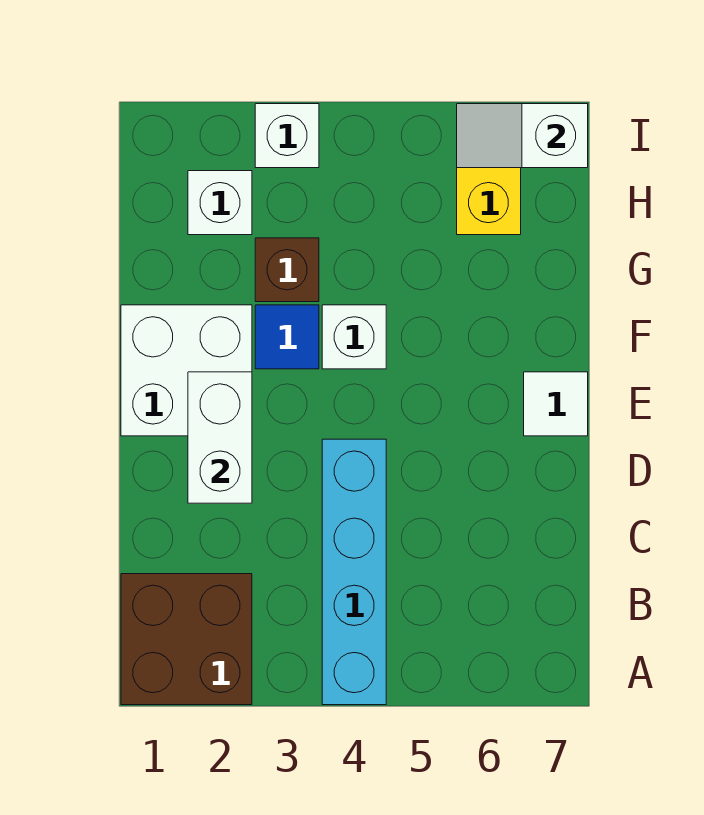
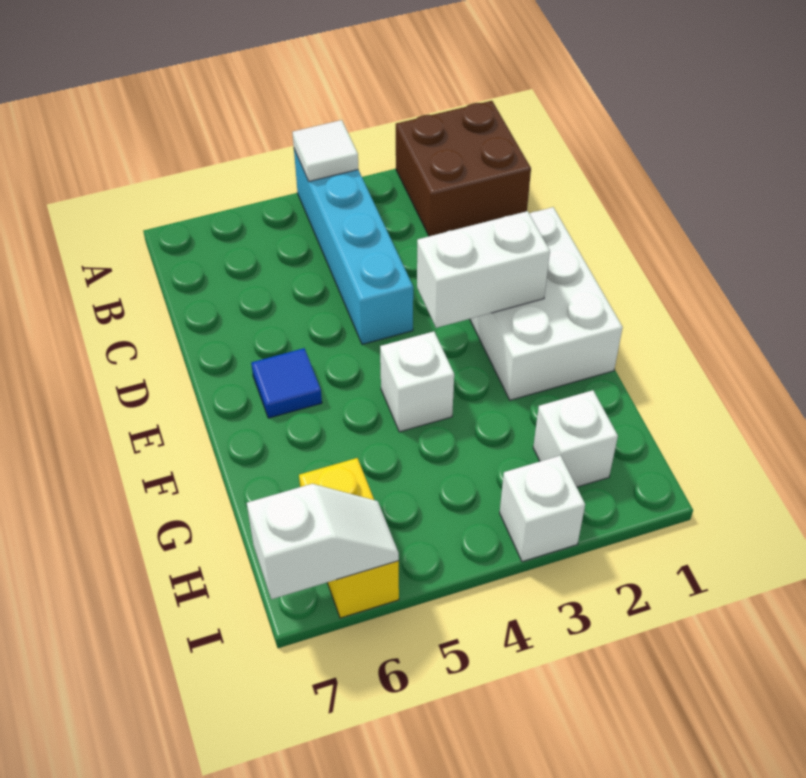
white 1x2 brick [188,372,252,503] -> white 1x2 brick turned to [417,211,550,328]
white 2x2 brick [121,305,252,436] -> white 2x3 brick [470,207,623,400]
white 1x1 tile [524,372,588,436] -> white 1x1 tile moved to [293,120,358,181]
blue 1x1 tile [255,305,319,369] -> blue 1x1 tile moved to [251,348,322,418]
brown 1x1 brick [255,238,319,302] -> none

